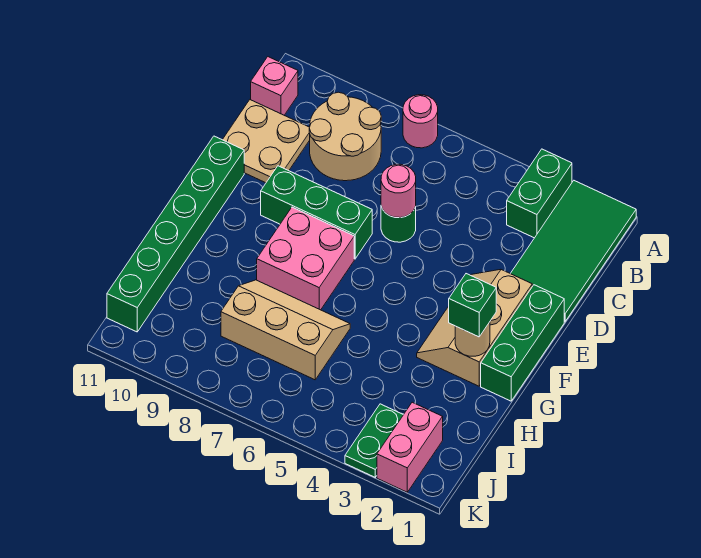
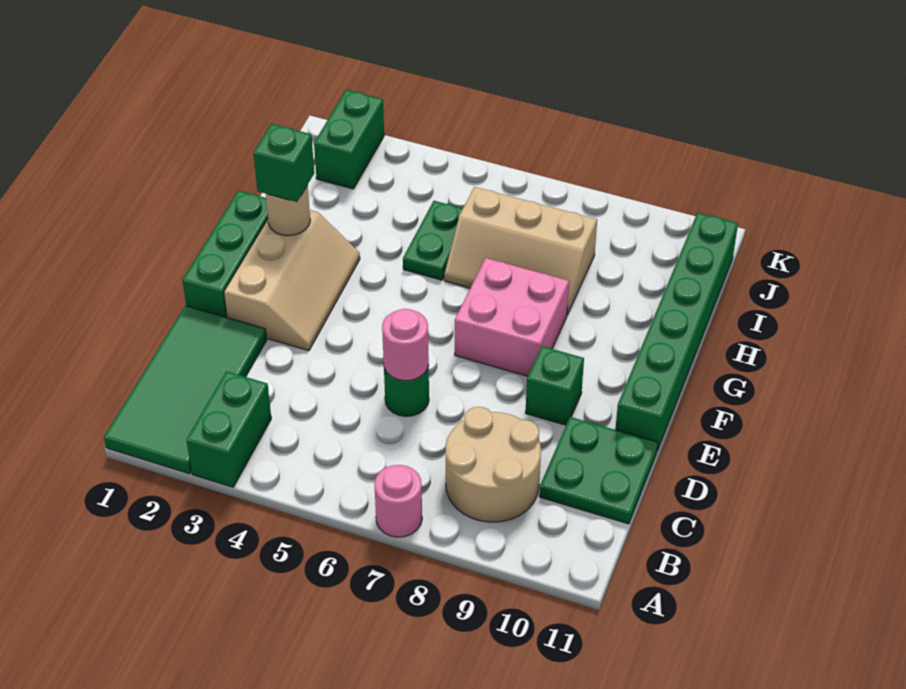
pink 1x1 brick [251,57,298,115] -> none
tan 2x2 plate [223,100,310,183] -> green 2x2 plate [539,417,658,524]
green 1x3 brick [261,166,372,259] -> green 1x1 brick [526,346,584,425]
pink 1x2 brick [377,402,443,492] -> green 1x2 brick [314,90,384,189]
green 1x2 plate [345,404,403,477] -> green 1x2 plate moved to [403,201,463,280]

